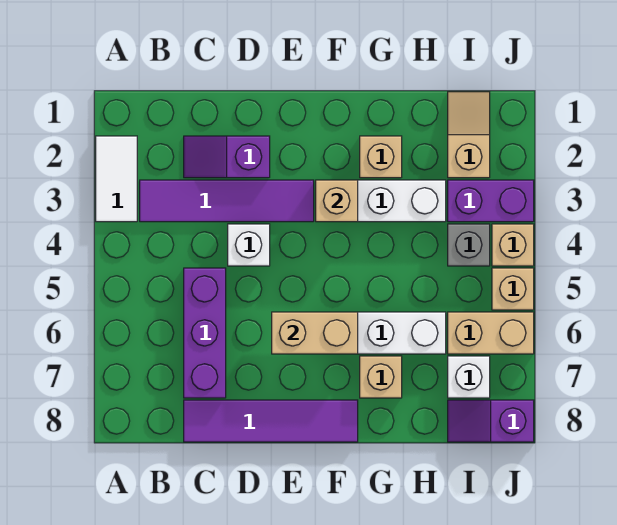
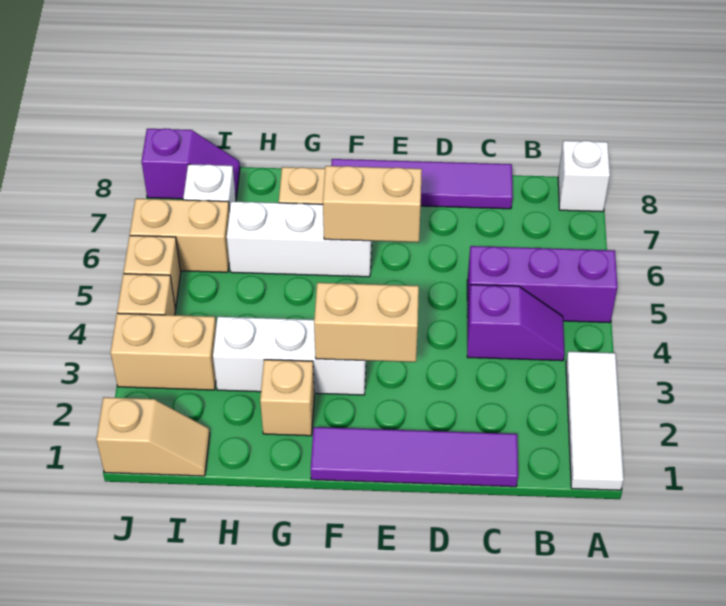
white 1x2 tile [96,136,137,222] -> white 1x3 tile [566,352,624,490]
purple 1x4 tile [140,180,314,222] -> purple 1x4 tile moved to [311,427,518,487]
purple 1x2 slope [184,136,270,178] -> purple 1x2 slope moved to [467,285,565,361]
purple 1x3 brick [184,268,226,398] -> purple 1x3 brick turned to [467,246,617,323]
white 1x1 brick [228,224,270,266] -> white 1x1 brick moved to [558,141,610,212]
tan 1x1 brick [316,180,358,222] -> tan 1x2 brick [314,283,419,362]
tan 1x2 slope [448,92,490,178] -> tan 1x2 slope turned to [96,397,210,476]
purple 1x2 brick [448,180,534,222] -> tan 1x2 brick [110,313,216,390]
grey 1x1 brick [448,224,490,266] -> none

